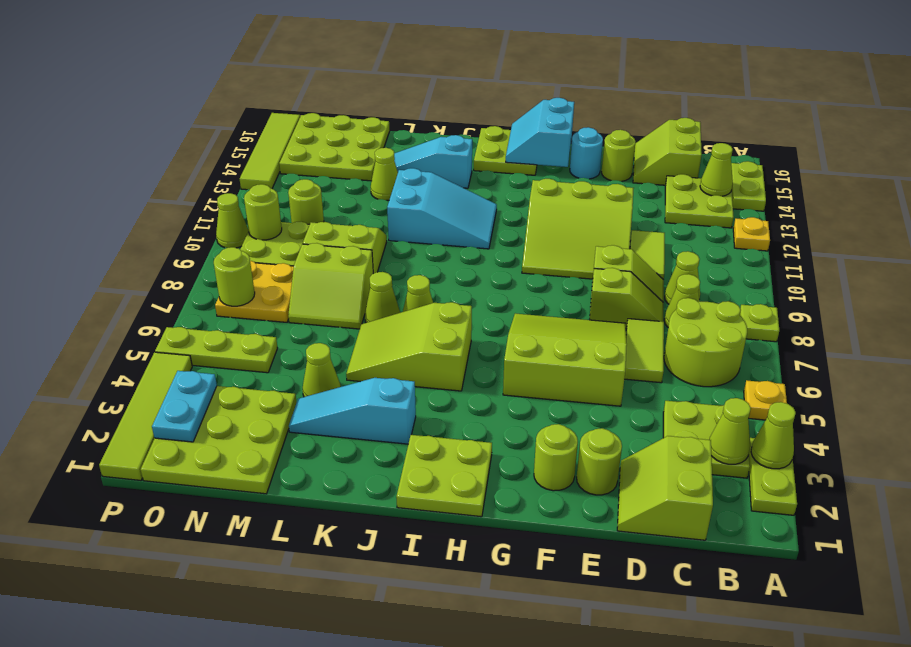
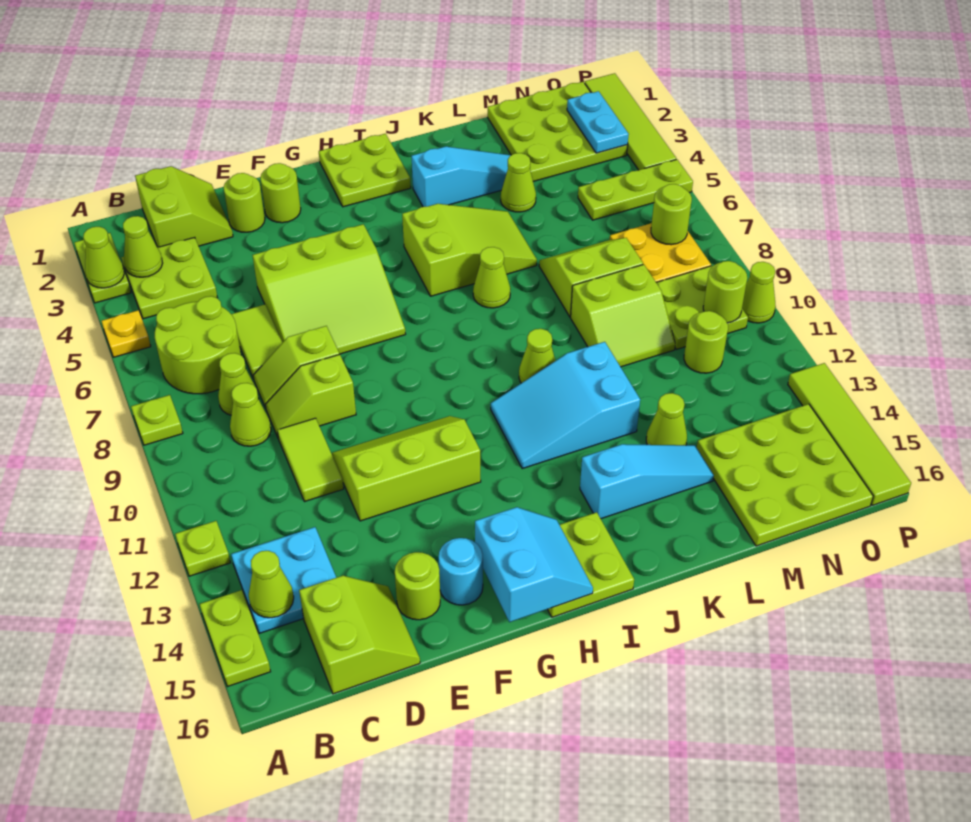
yellow 1x1 plate [733,217,770,251] -> lime 1x1 plate [175,521,230,576]
lime 2x2 plate [665,174,734,228] -> cyan 2x2 plate [231,527,336,633]
lime 3x3 slope [522,179,634,279] -> lime 2x3 slope [332,416,481,521]
lime 1x1 cone [365,272,400,323] -> lime 1x1 cone moved to [519,329,555,383]

